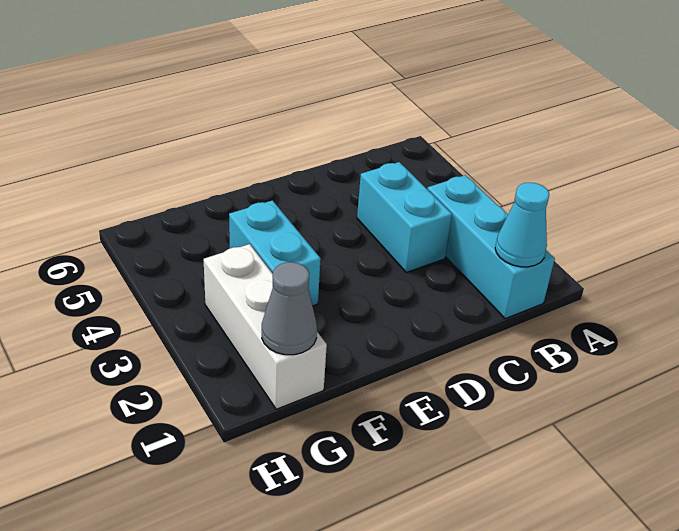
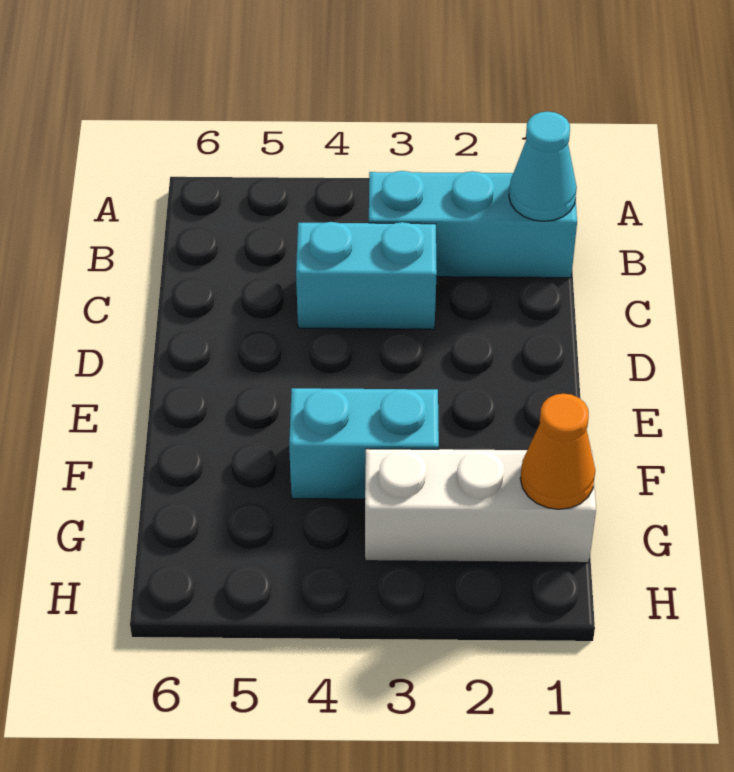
grey 1x1 cone [262,262,317,355] -> orange 1x1 cone [520,394,595,509]

